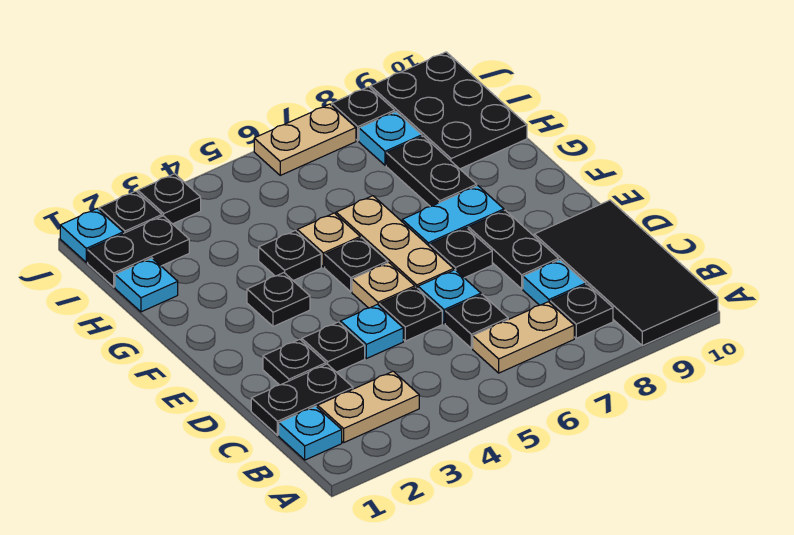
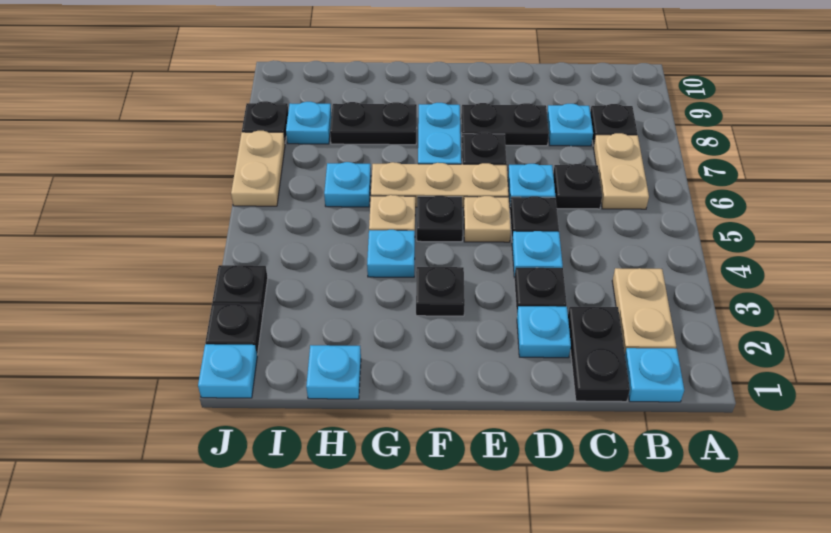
black 2x4 tile [534,200,718,346] -> none
black 1x1 plate [263,339,326,385] -> cyan 1x1 plate [517,306,571,358]
black 1x1 plate [259,230,321,281] -> cyan 1x1 plate [367,230,415,277]
none -> cyan 1x1 plate [324,162,371,207]
black 2x3 plate [371,52,527,169] -> none
black 1x2 plate [88,216,189,287] -> none

